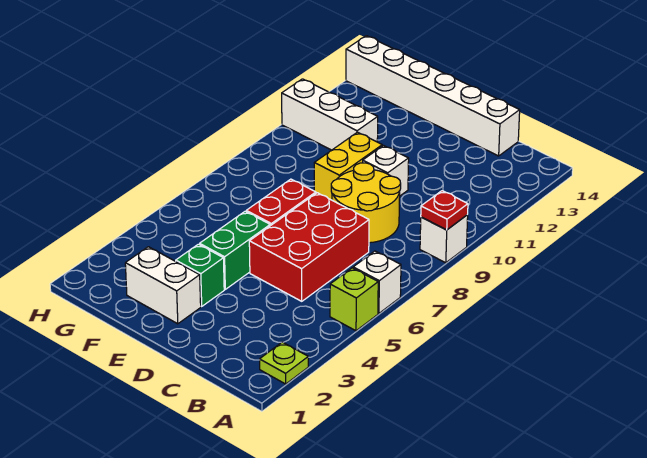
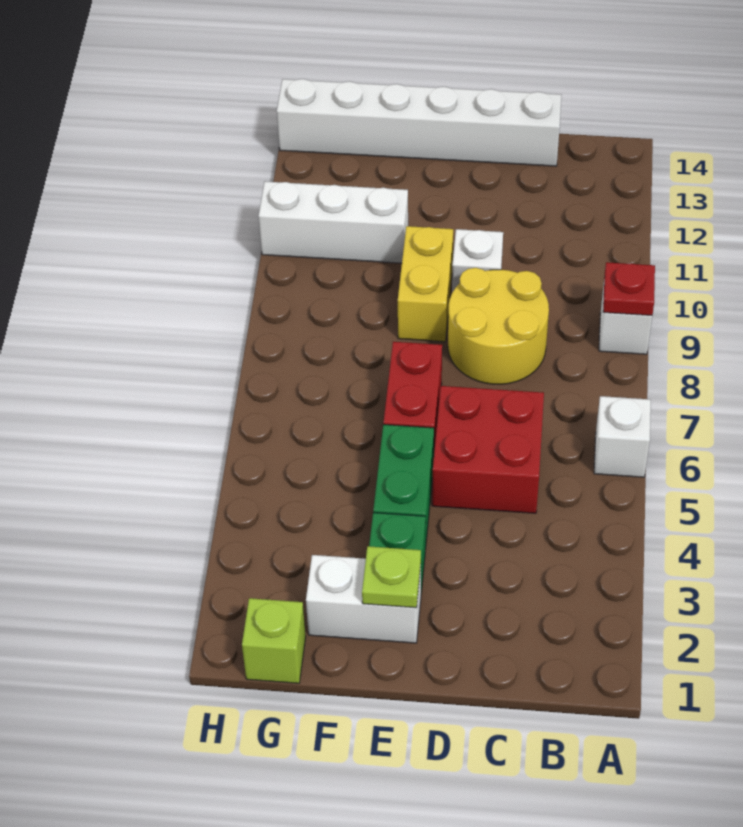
lime 1x1 plate [260,342,308,384] -> lime 1x1 plate moved to [362,546,421,608]
lime 1x1 brick [330,268,378,331] -> lime 1x1 brick moved to [242,598,306,683]
red 2x3 brick [249,193,369,301] -> red 2x2 brick [432,386,544,513]

